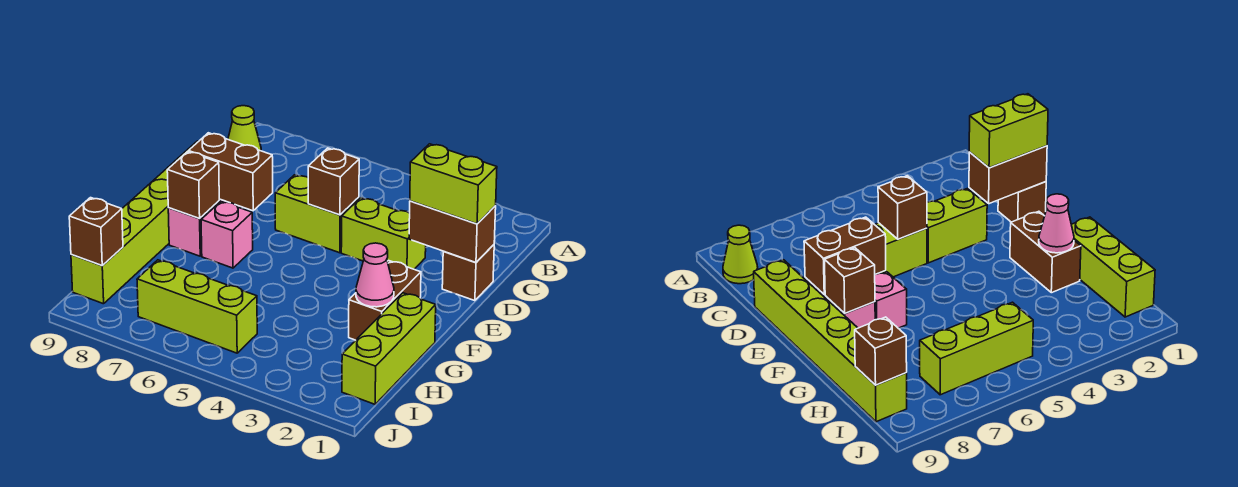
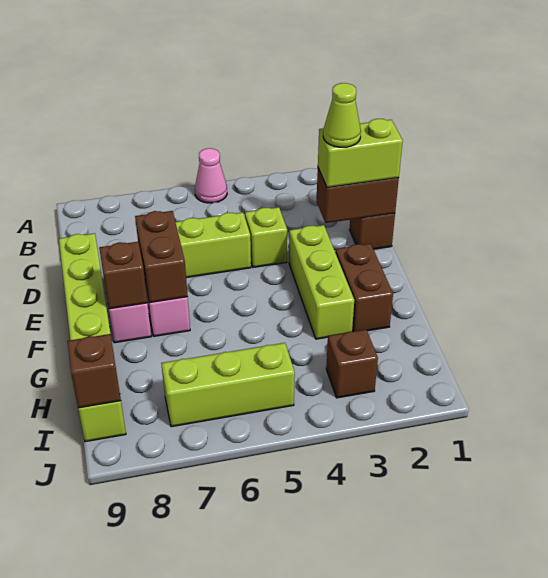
lime 1x1 cone [228,106,261,151] -> lime 1x1 cone moved to [323,83,361,147]
lime 1x2 brick [341,198,426,269] -> lime 1x1 brick [245,207,287,267]
brown 1x1 brick [308,148,359,215] -> brown 1x1 brick moved to [326,330,378,398]
brown 1x2 brick [188,133,273,211] -> brown 1x2 brick turned to [135,211,188,303]
lime 1x3 brick [342,293,436,404] -> lime 1x3 brick moved to [289,225,354,339]
pink 1x1 cone [356,243,394,307] -> pink 1x1 cone moved to [195,148,227,203]

